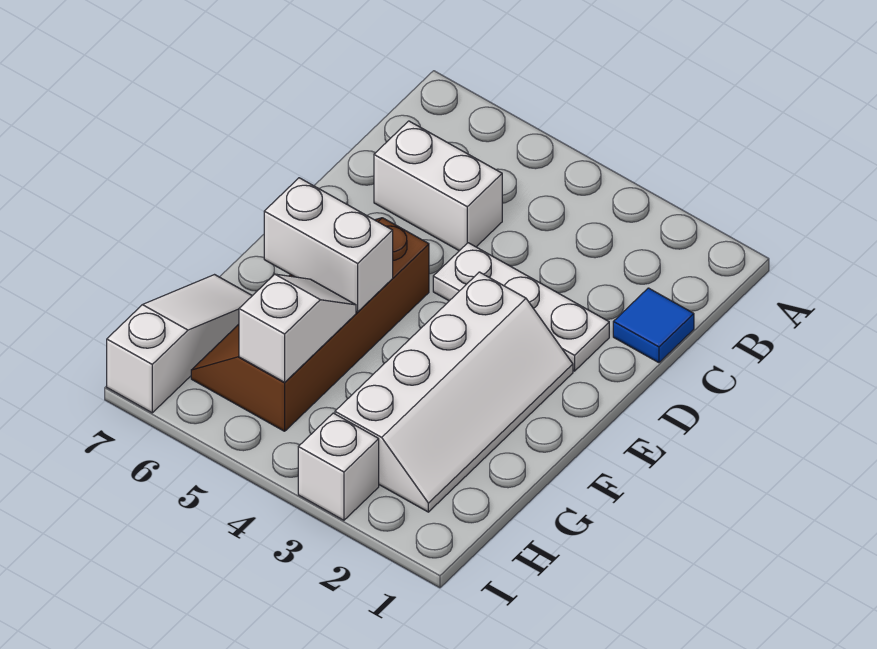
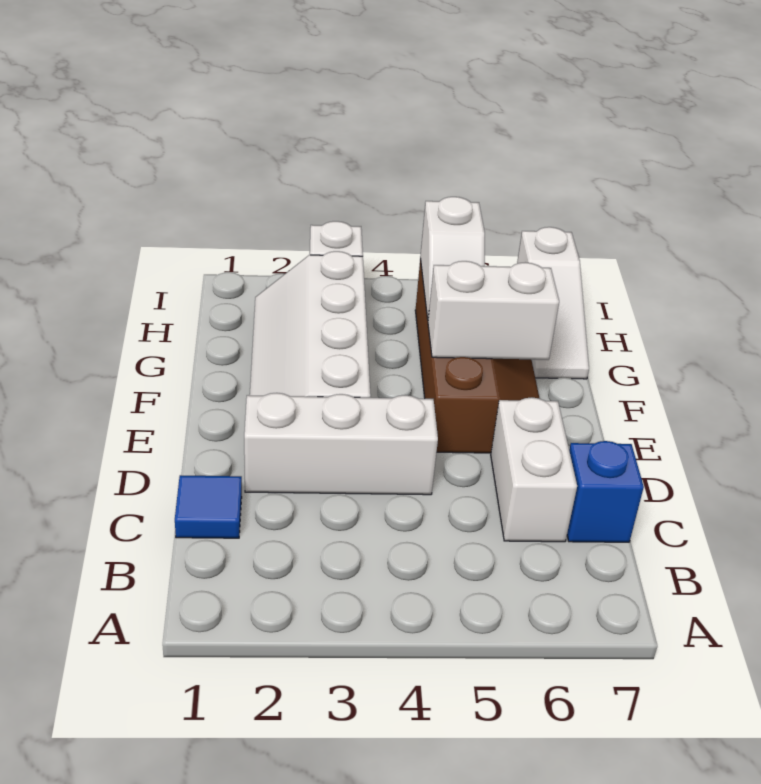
white 1x2 brick [374,121,502,251] -> white 1x2 brick turned to [491,397,577,542]
none -> blue 1x1 brick [567,441,644,542]
white 1x3 plate [433,243,609,371] -> white 1x3 brick [244,393,438,495]

